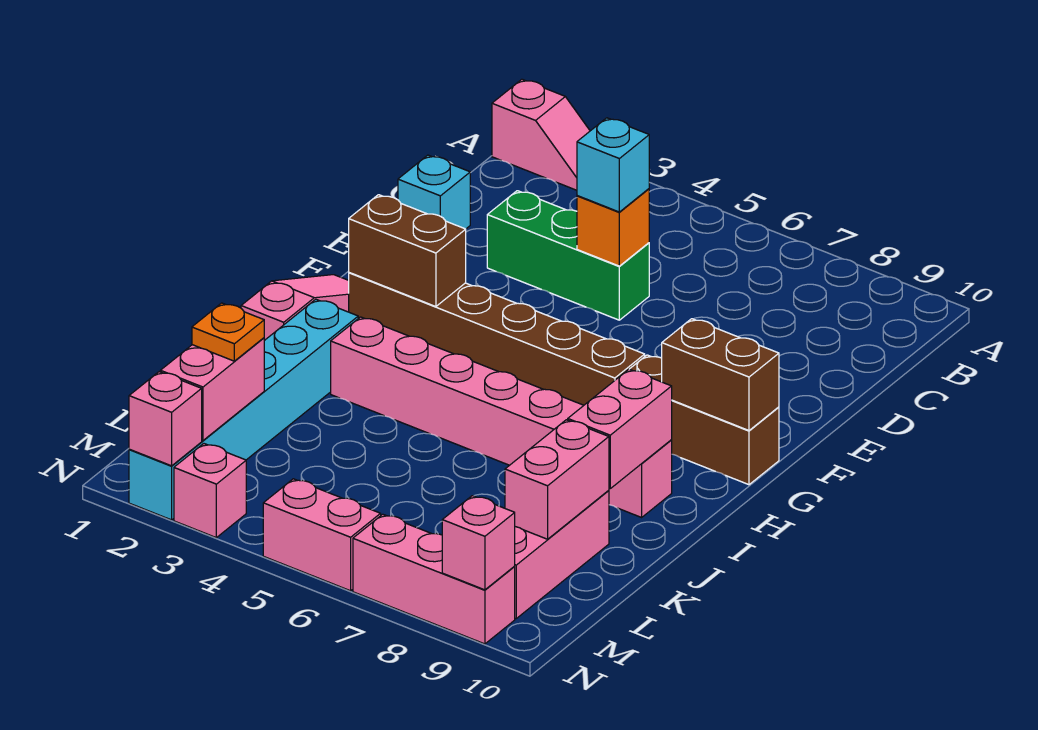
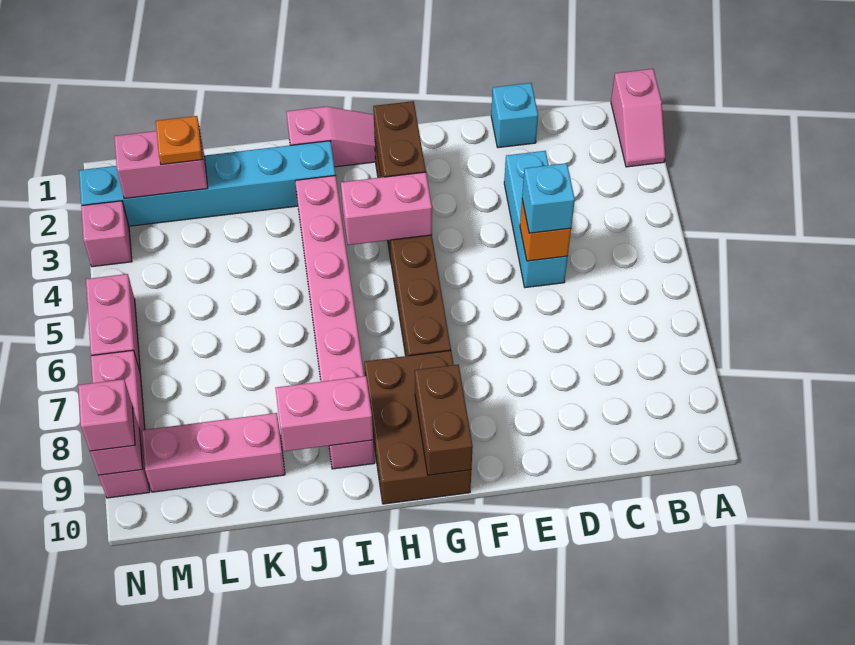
green 1x3 brick [487,191,649,320] -> cyan 1x3 brick [504,151,568,288]
brown 1x3 brick [630,355,779,485] -> brown 2x3 brick [364,351,471,504]
pink 1x2 brick [505,420,609,539] -> pink 1x2 brick moved to [341,172,432,245]
pink 1x1 brick [129,372,202,466] -> pink 1x1 brick moved to [78,379,135,451]

